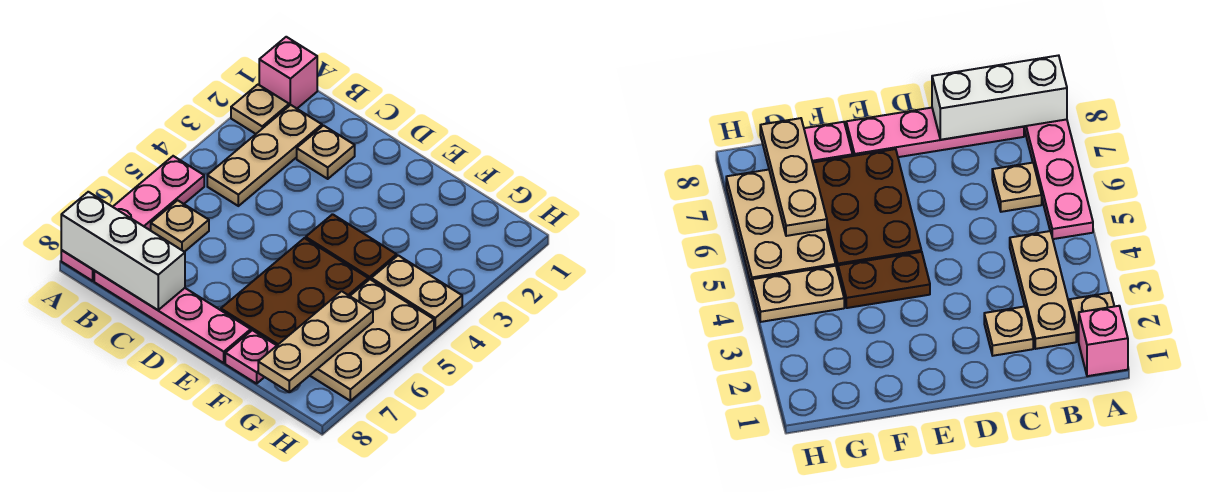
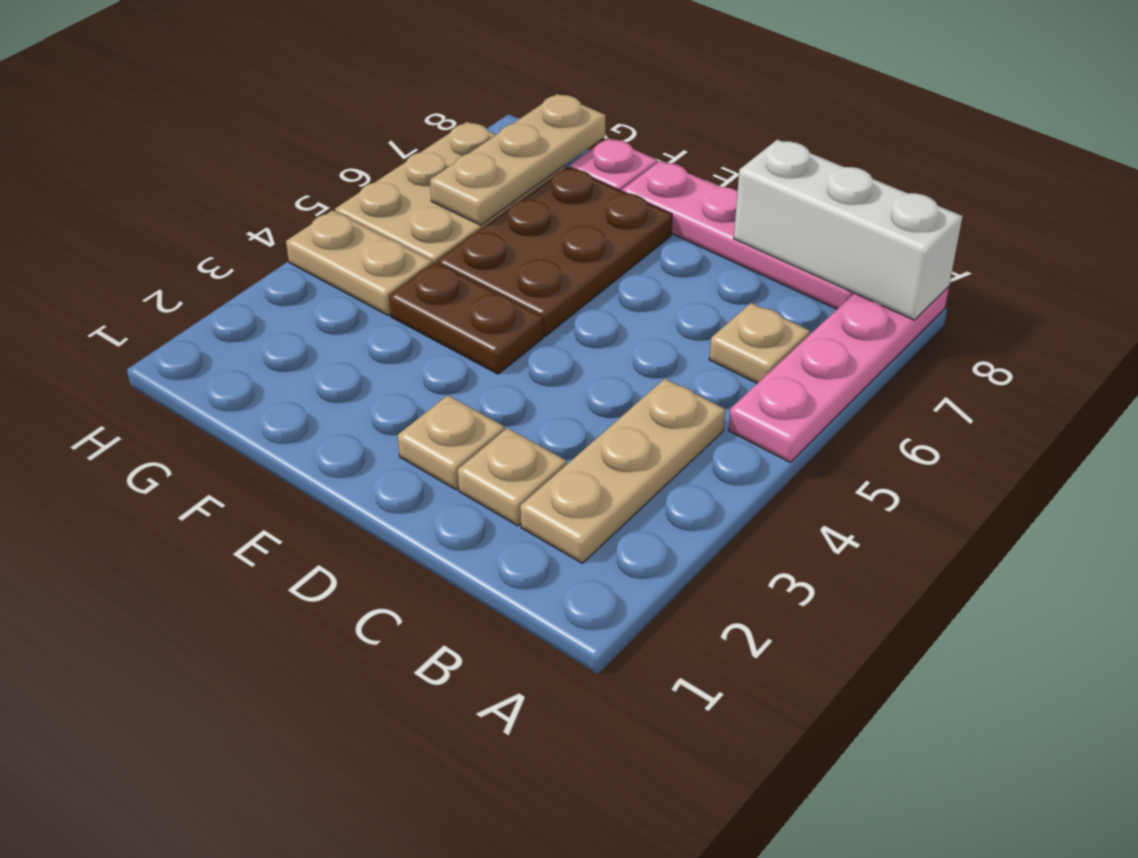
pink 1x1 brick [259,37,317,108] -> none
tan 1x1 plate [231,85,289,134] -> tan 1x1 plate moved to [398,395,505,490]

